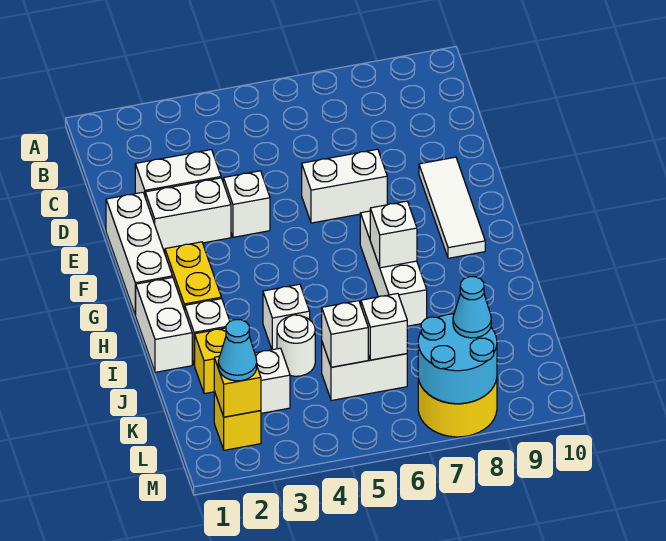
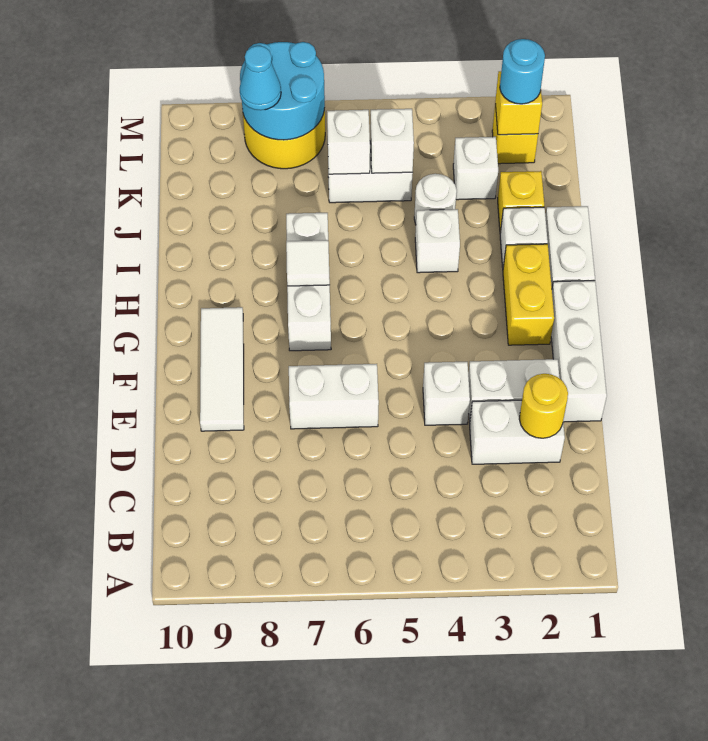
none -> yellow 1x1 round brick [519,374,568,438]
white 1x1 brick [370,201,417,268] -> white 1x1 tile [286,240,330,286]
cyan 1x1 cone [218,320,257,381] -> cyan 1x1 round brick [500,39,545,104]

